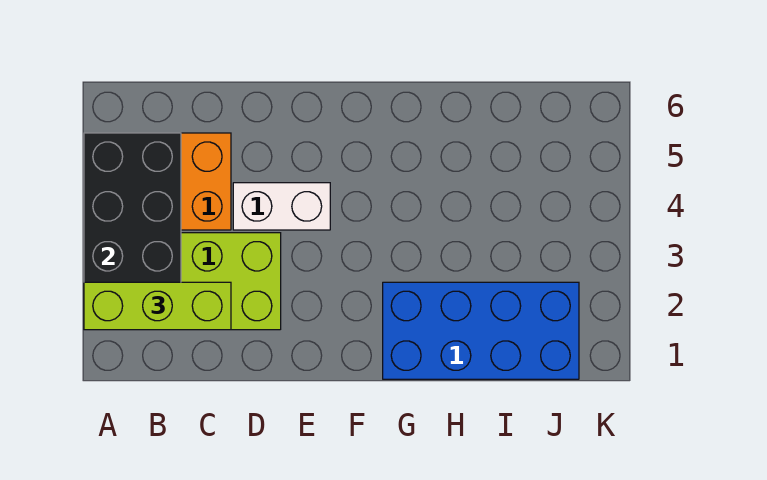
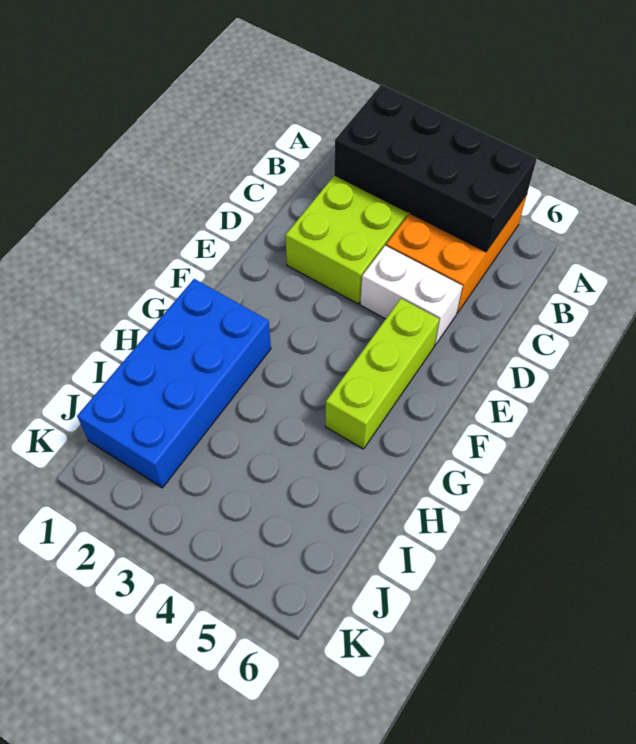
lime 1x3 brick [84,282,231,330] -> lime 1x3 brick moved to [325,299,439,449]
white 1x2 brick [233,183,330,230] -> white 1x2 brick turned to [360,246,462,345]

